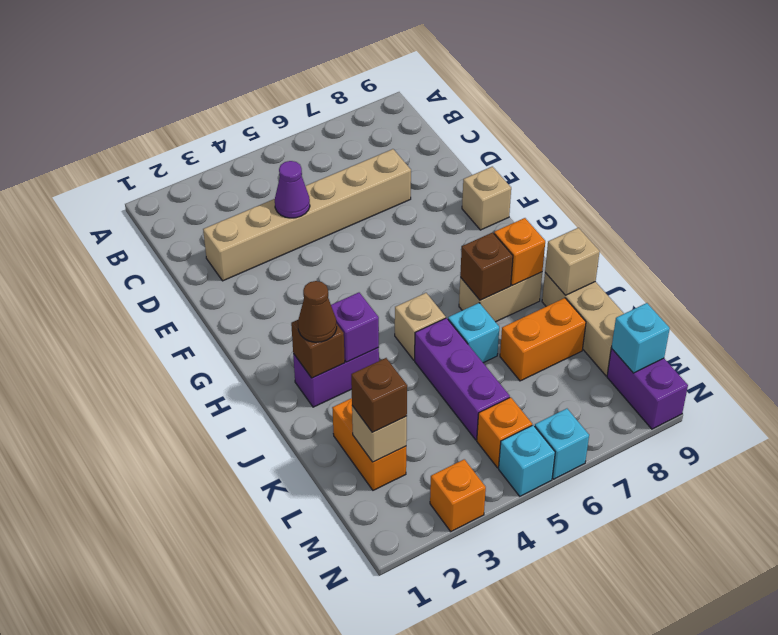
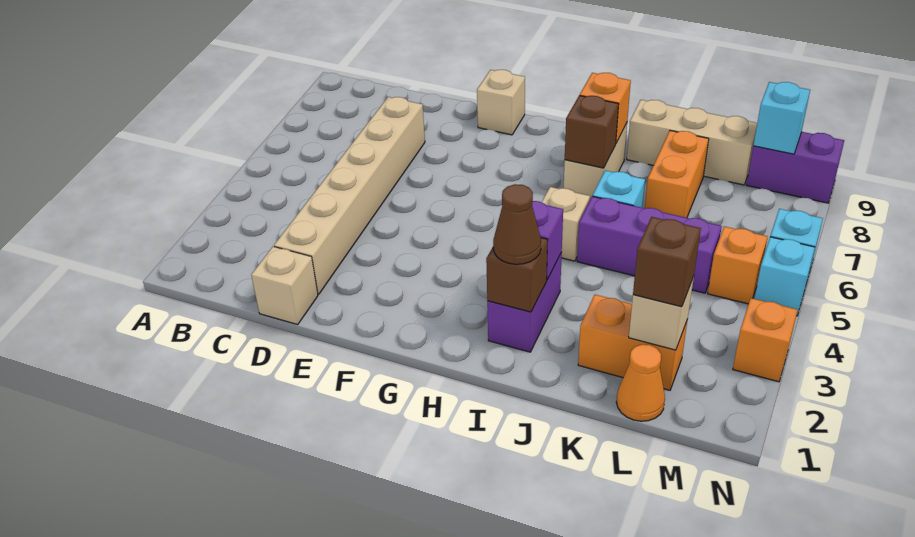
purple 1x1 cone [275,161,310,218] -> none
tan 1x1 brick [545,228,600,295] -> tan 1x1 brick moved to [251,247,318,324]
none -> orange 1x1 cone [616,344,665,421]

